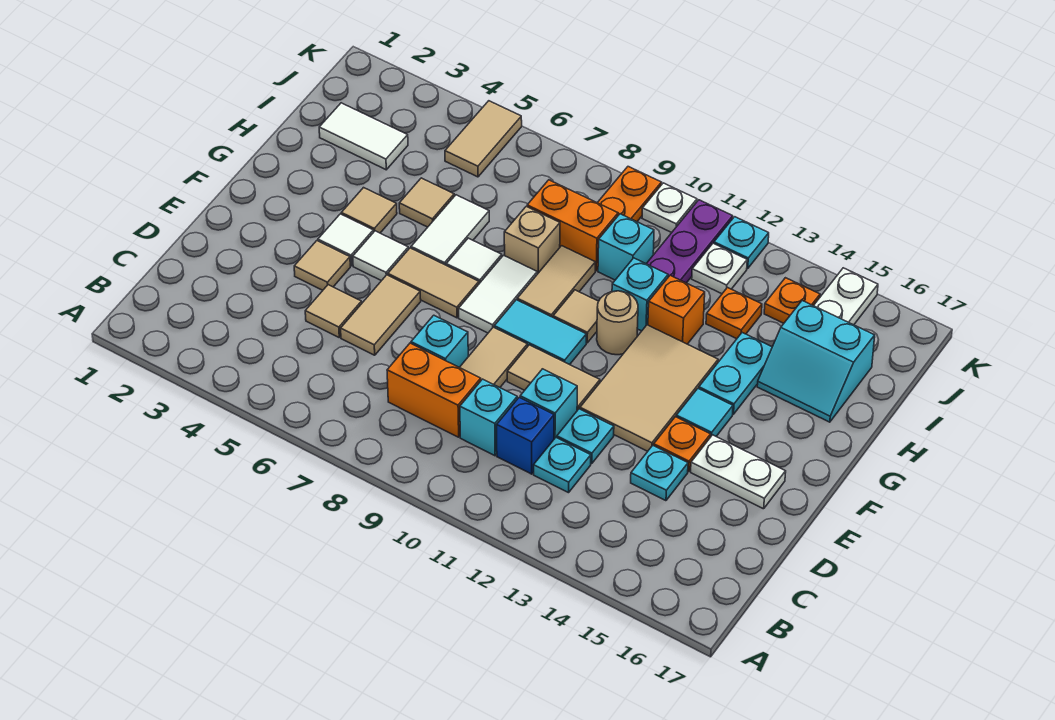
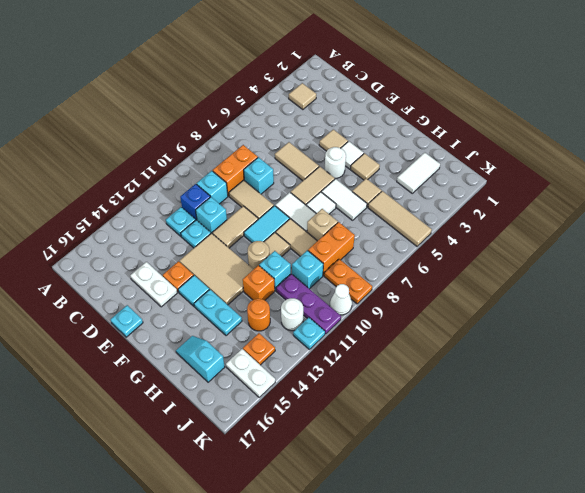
tan 1x1 tile [305,285,362,337] -> tan 1x1 tile moved to [289,83,316,109]
cyan 1x1 plate [631,445,688,501] -> cyan 1x1 plate moved to [110,305,143,337]
white 1x2 plate [691,435,786,509] -> white 1x2 plate turned to [130,262,177,307]
white 1x1 tile [353,231,408,281] -> white 1x1 round brick [325,147,346,178]
cyan 2x2 slope [757,301,875,422] -> cyan 1x2 slope [176,336,225,382]
orange 1x1 plate [706,288,762,339] -> orange 1x1 round brick [247,299,270,331]
tan 1x2 tile [445,101,522,177] -> tan 1x3 tile [368,191,432,246]
white 1x1 plate [692,243,747,294] -> white 1x1 round brick [281,298,303,331]
white 1x1 plate [642,183,697,233] -> white 1x1 cone [330,284,352,315]

